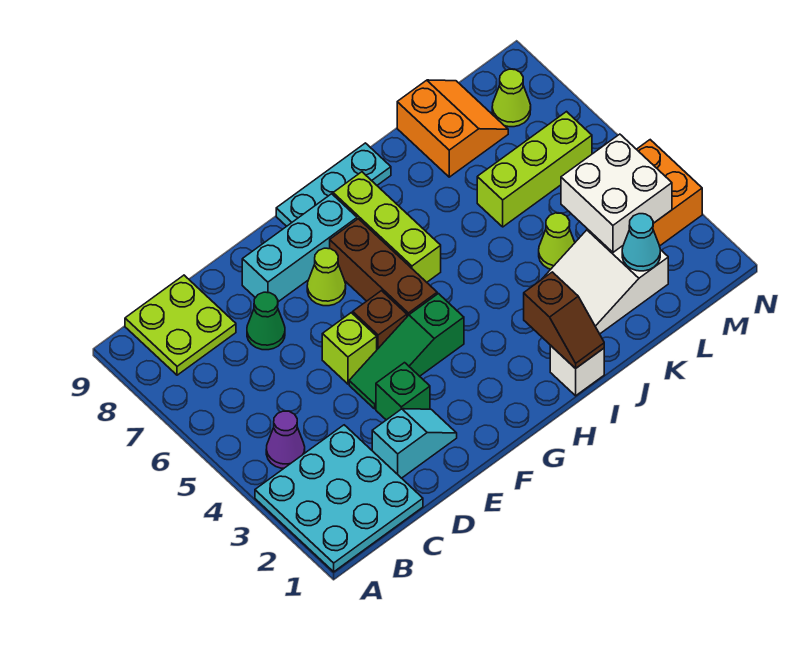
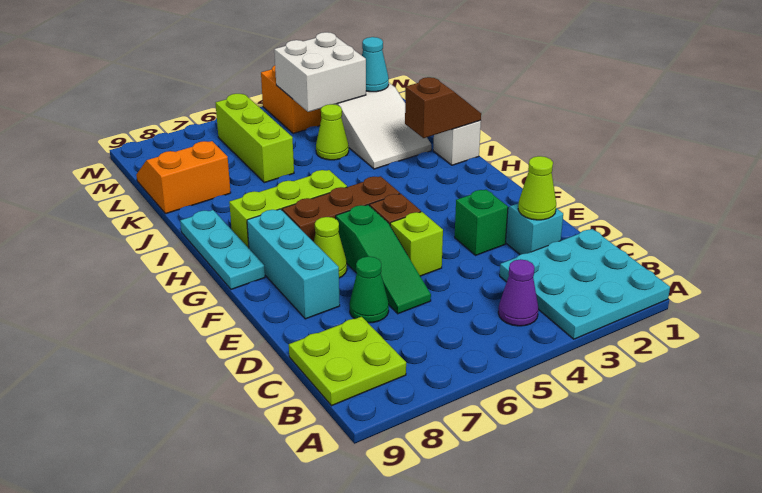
green 1x3 slope [349,294,464,409] -> green 1x3 slope moved to [336,205,431,314]
lime 1x1 cone [492,69,531,127] -> lime 1x1 cone moved to [518,156,556,220]

